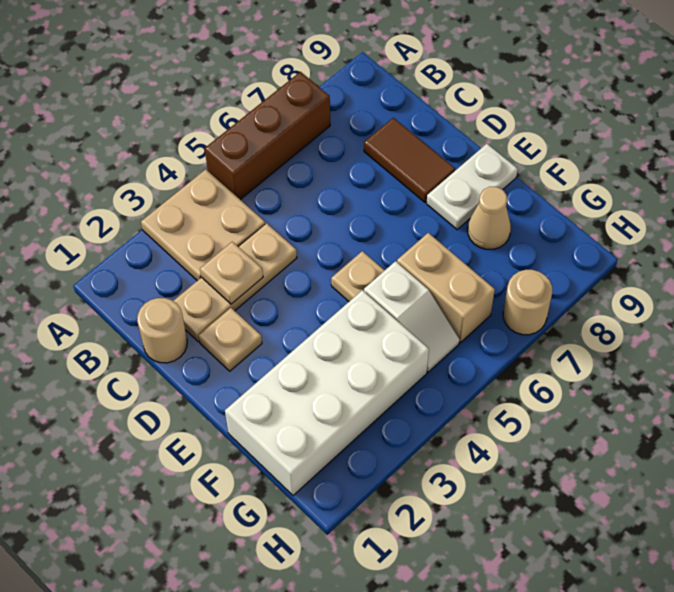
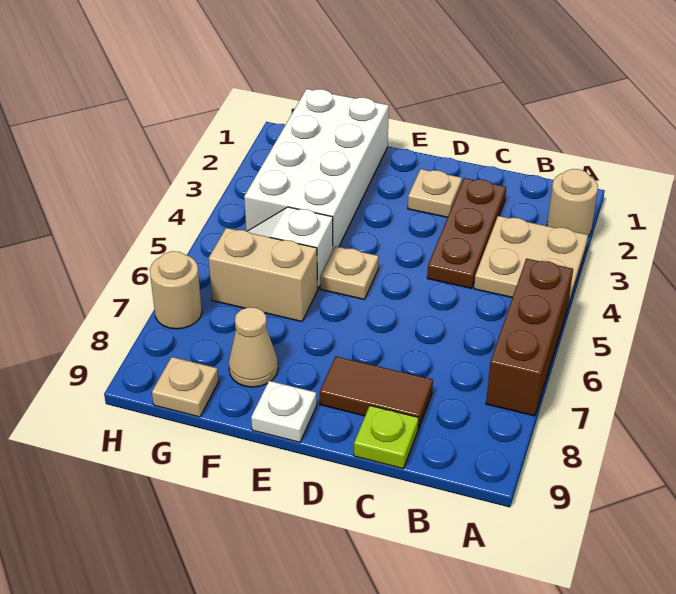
tan 1x1 round brick [137,298,187,363] -> tan 1x1 round brick moved to [547,169,598,237]
tan 1x3 plate [174,223,297,342] -> brown 1x3 plate [427,178,506,288]
tan 1x1 plate [200,242,263,304] -> tan 1x1 plate moved to [152,357,219,417]
none -> lime 1x1 plate [354,406,419,469]
white 1x2 plate [427,144,518,230] -> white 1x1 plate [251,381,317,442]

